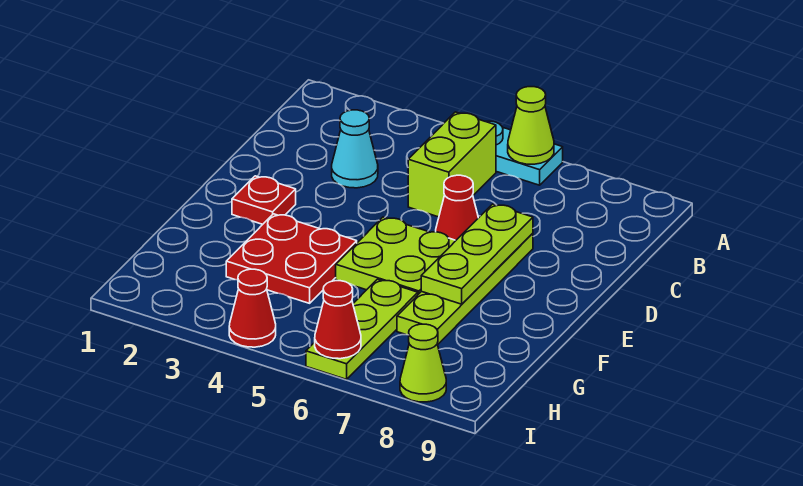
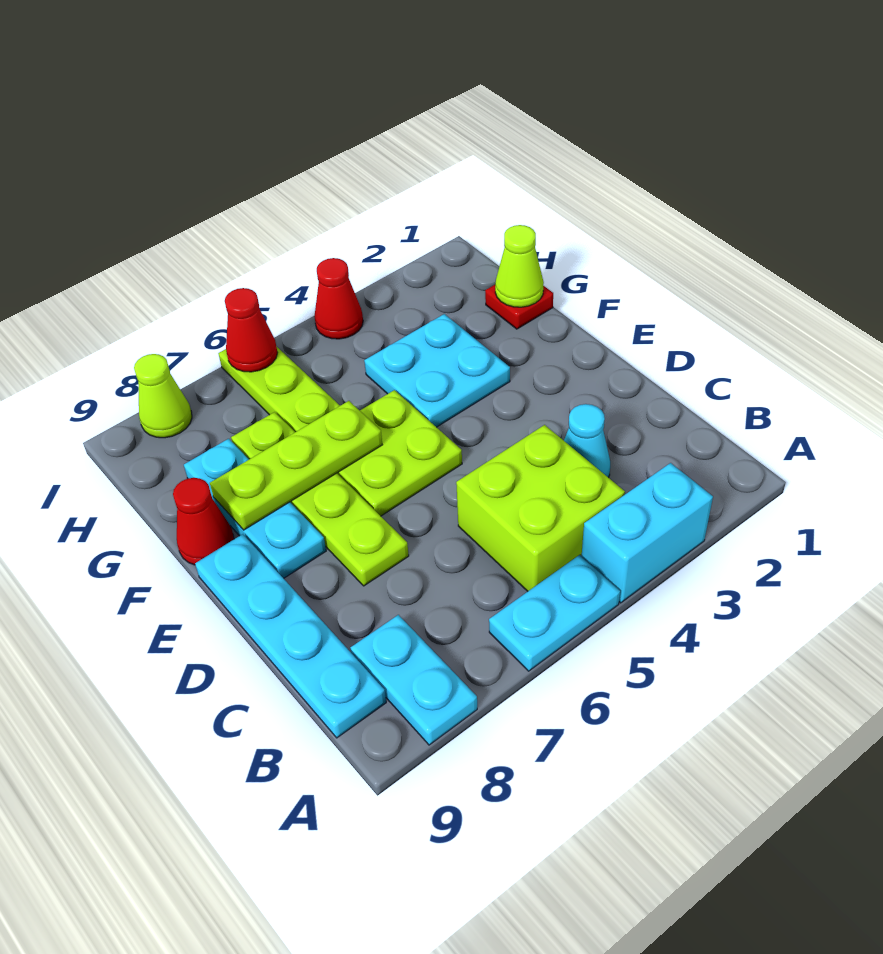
none -> cyan 1x2 brick [582,463,713,603]
lime 1x1 cone [508,87,554,164] -> lime 1x1 cone moved to [495,225,544,307]
none -> cyan 1x2 plate [350,615,477,745]
lime 1x2 brick [408,112,496,217] -> lime 2x2 brick [456,425,625,591]
none -> cyan 1x4 plate [195,534,386,738]
red 1x1 cone [436,175,478,240] -> red 1x1 cone moved to [173,478,234,565]
lime 1x3 plate [421,204,533,304] -> lime 1x3 plate turned to [210,401,382,530]
red 1x1 plate [232,176,296,224] -> red 1x1 plate moved to [485,285,553,329]
none -> cyan 1x3 plate [184,439,326,578]
red 2x2 plate [226,214,357,303] -> cyan 2x2 plate [364,314,510,427]

